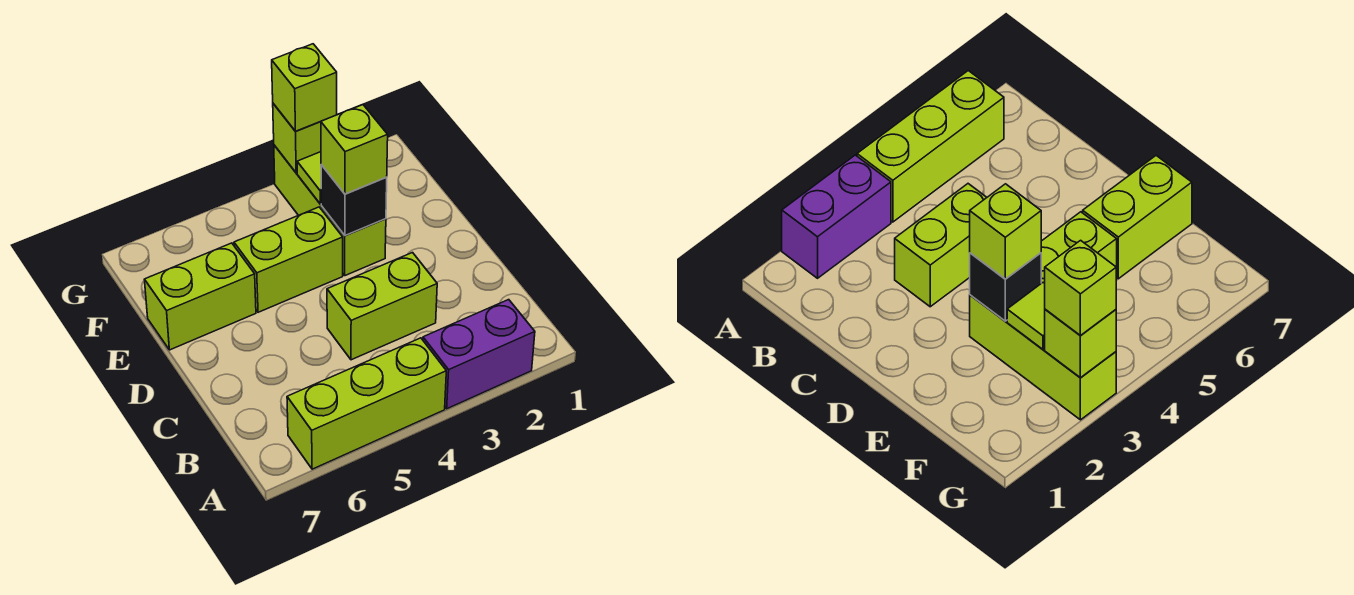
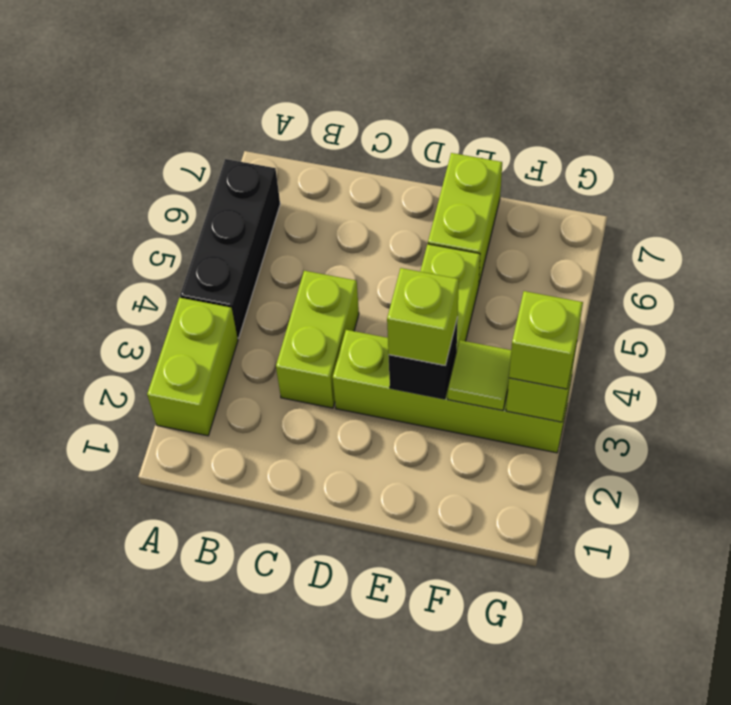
purple 1x2 brick [423,300,535,409] -> lime 1x2 brick [147,298,238,436]
lime 1x3 brick [287,338,446,469] -> black 1x3 brick [180,159,280,338]
lime 1x3 brick [274,145,386,275] -> lime 1x4 brick [333,330,571,453]

